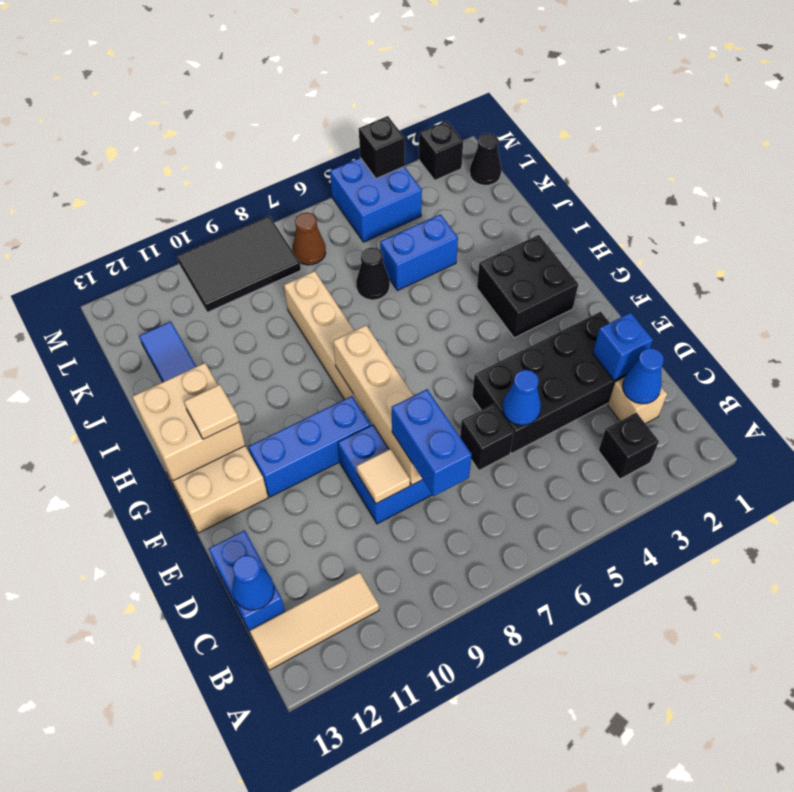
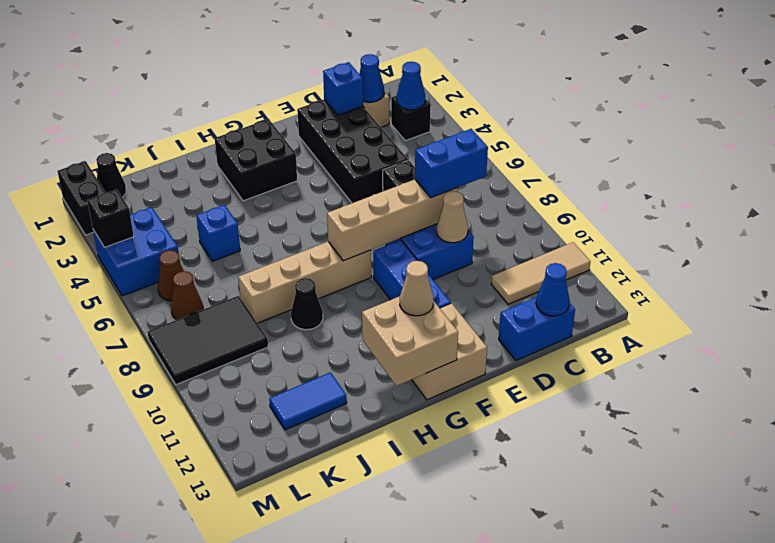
tan 1x3 tile [249,572,379,670] -> tan 1x3 tile turned to [491,242,590,304]
blue 1x1 cone [502,370,541,425] -> blue 1x1 cone moved to [397,62,425,110]
tan 1x1 tile [356,449,410,503] -> tan 1x1 cone [437,191,468,243]
tan 1x1 tile [184,384,239,439] -> tan 1x1 cone [400,261,434,316]
blue 1x2 brick [380,214,458,291] -> blue 1x1 brick [196,205,240,261]
black 1x1 cone [356,247,390,300] -> black 1x1 cone moved to [291,278,323,330]
none -> brown 1x1 cone [158,250,184,301]
black 2x3 tile [177,216,301,312] -> black 2x3 tile turned to [148,296,268,385]
black 1x1 brick [419,121,463,180] -> black 1x2 brick [58,161,105,235]

